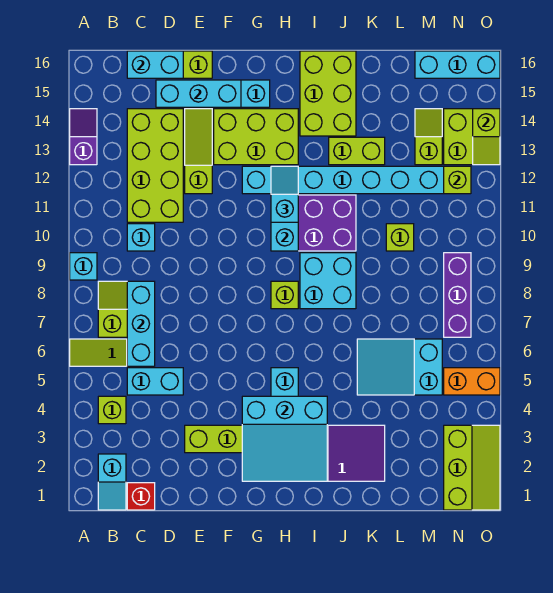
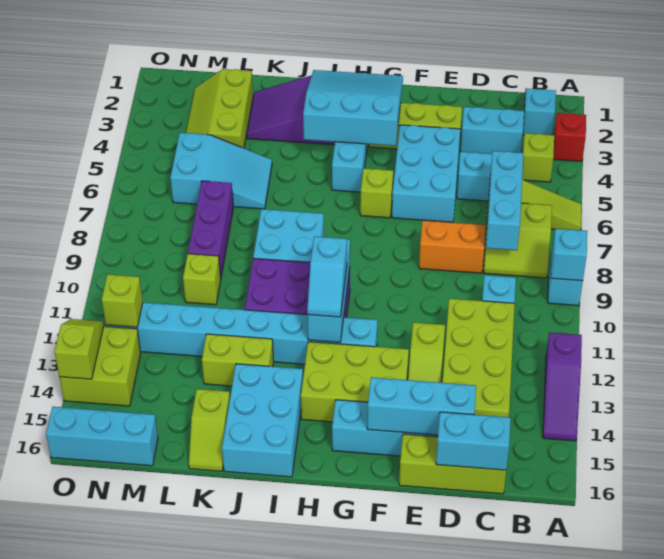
none -> cyan 1x1 brick [551,229,587,281]
purple 1x2 slope [70,109,97,165] -> purple 1x3 slope [543,332,582,441]
red 1x1 brick [127,483,155,510] -> red 1x1 brick moved to [553,113,586,162]
none -> cyan 1x2 brick [461,107,524,154]
none -> cyan 2x3 brick [392,125,460,222]
lime 1x1 brick [271,281,298,309] -> lime 1x1 brick moved to [360,168,393,218]
lime 2x3 brick [300,51,356,136] -> cyan 2x3 brick [222,364,303,477]
lime 1x2 slope [415,109,442,165] -> lime 1x2 slope moved to [189,389,230,471]
lime 2x3 slope [444,425,500,510] -> lime 2x3 slope moved to [186,69,253,148]
orange 1x2 brick [444,368,500,395] -> orange 1x2 brick moved to [419,220,486,273]
purple 1x3 brick [444,253,471,337] -> purple 1x3 brick moved to [188,181,233,278]

